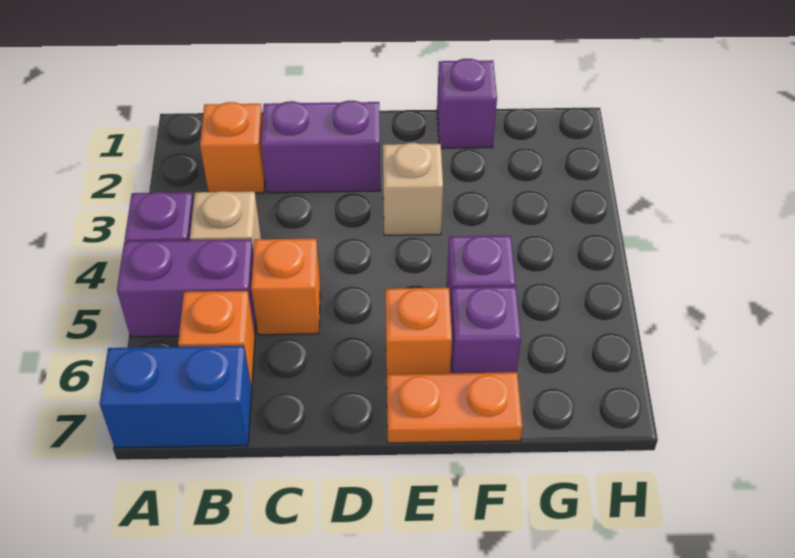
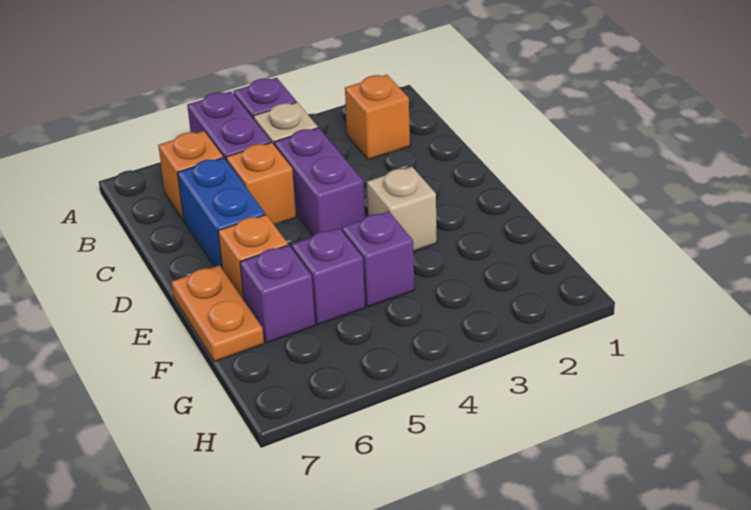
blue 1x2 brick [100,346,252,448] -> blue 1x2 brick moved to [177,158,265,269]
purple 1x2 brick [261,101,381,193] -> purple 1x2 brick moved to [274,128,365,235]
purple 1x1 brick [437,59,497,148] -> purple 1x1 brick moved to [342,211,414,307]

